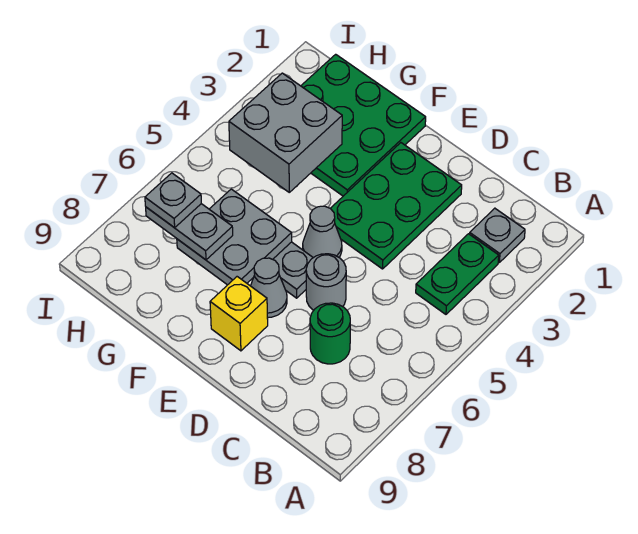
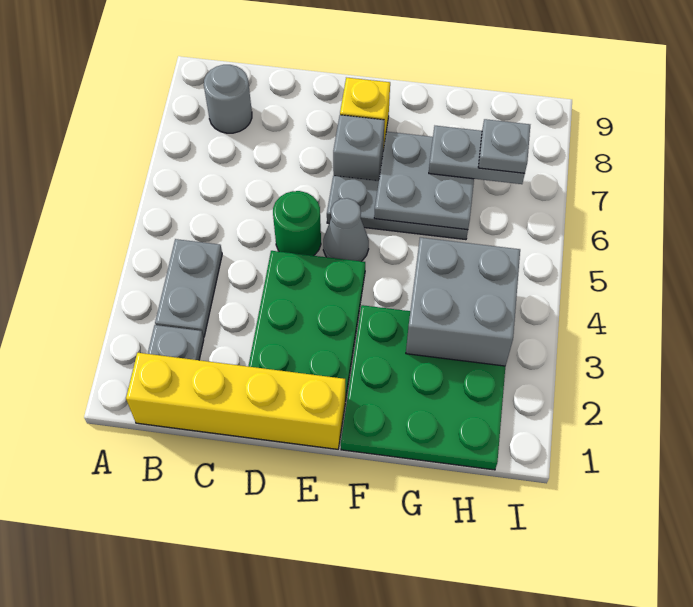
none -> yellow 1x4 brick [126,353,345,449]
green 1x2 plate [416,234,499,314] -> grey 1x2 plate [155,239,222,337]
green 1x1 round brick [310,303,350,364] -> green 1x1 round brick moved to [273,191,321,256]
grey 1x1 round brick [306,254,346,311] -> grey 1x1 round brick moved to [204,65,252,133]
grey 1x1 cone [251,258,287,318] -> grey 1x1 brick [333,115,385,181]

